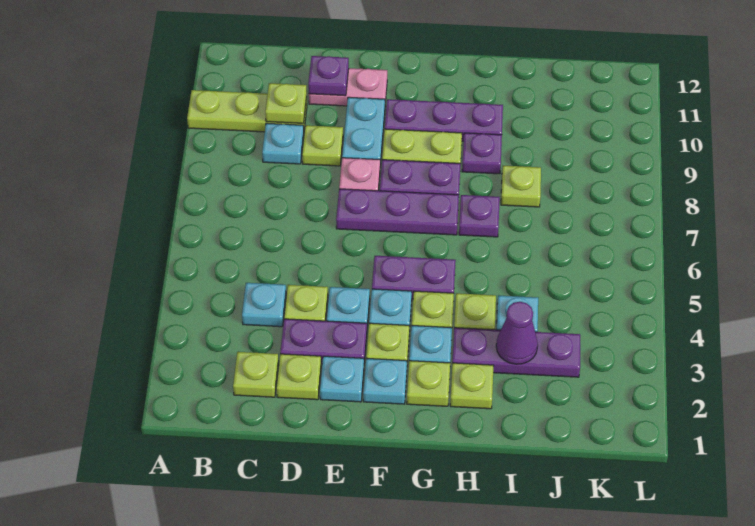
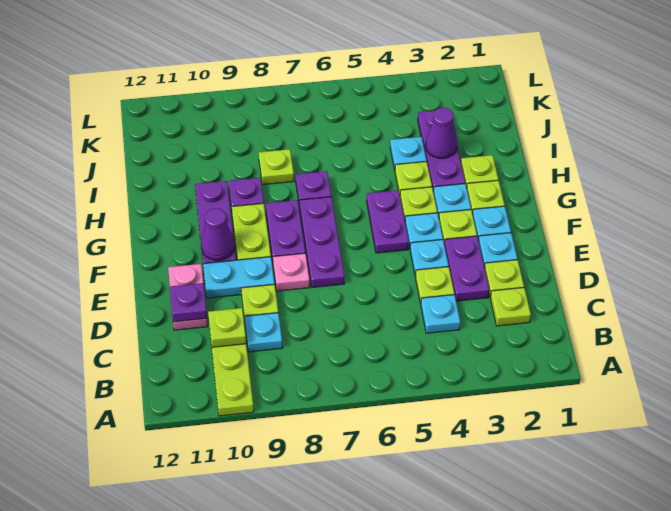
none -> purple 1x1 cone [201,209,235,260]

